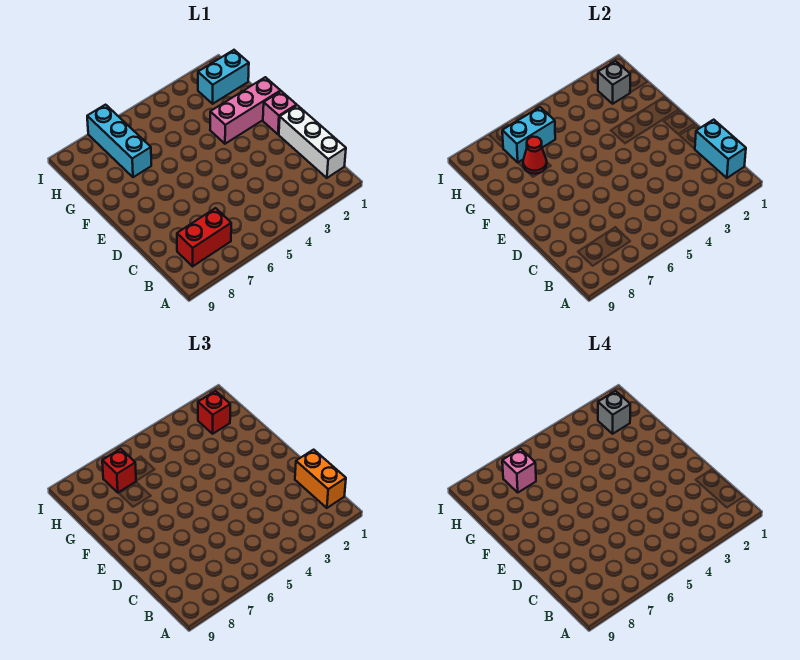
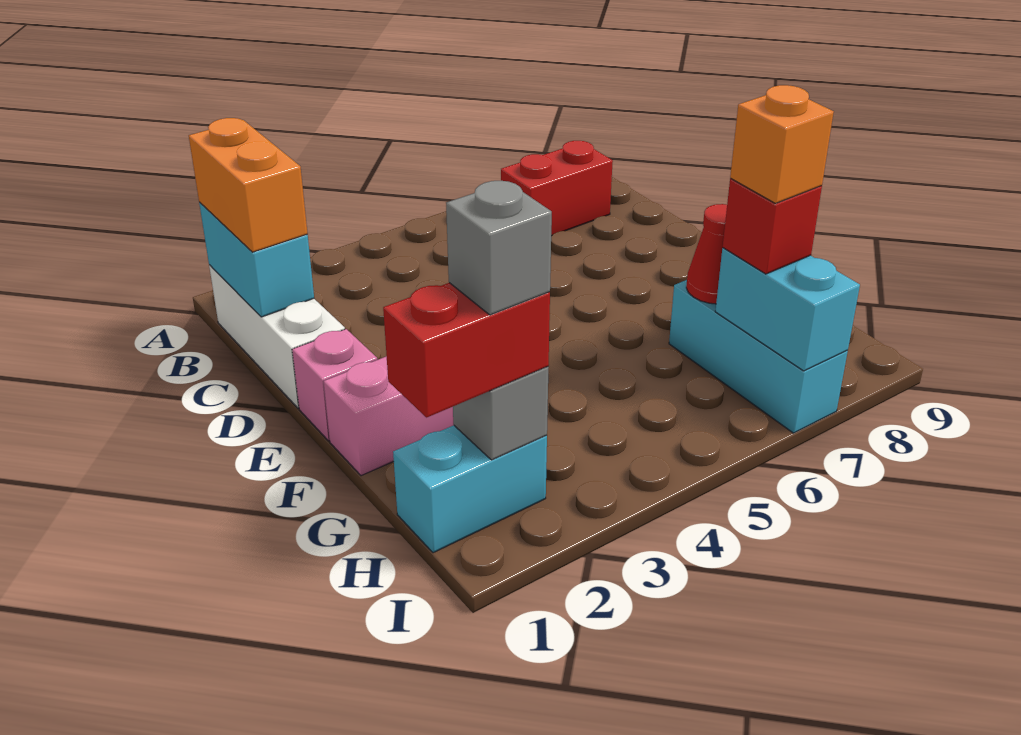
red 1x1 brick [198,391,230,434] -> red 1x2 brick [383,283,550,418]
cyan 1x2 brick [502,107,555,162] -> cyan 1x2 brick turned to [715,248,860,371]
pink 1x1 brick [502,449,536,492] -> orange 1x1 brick [730,85,834,203]

